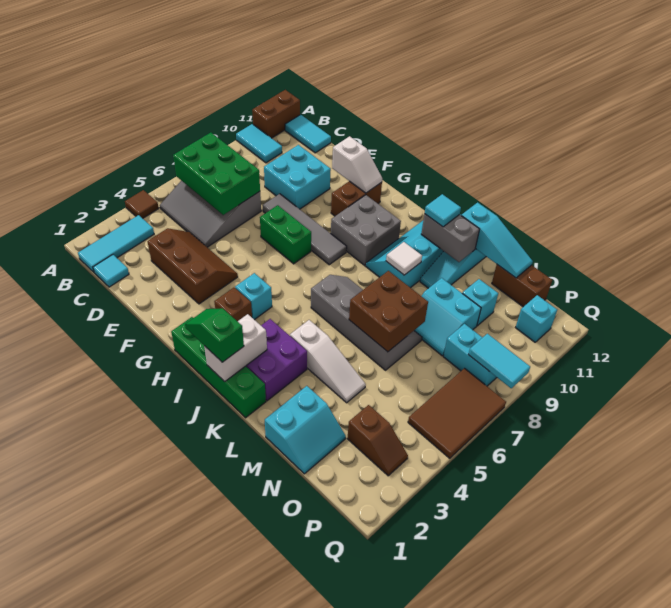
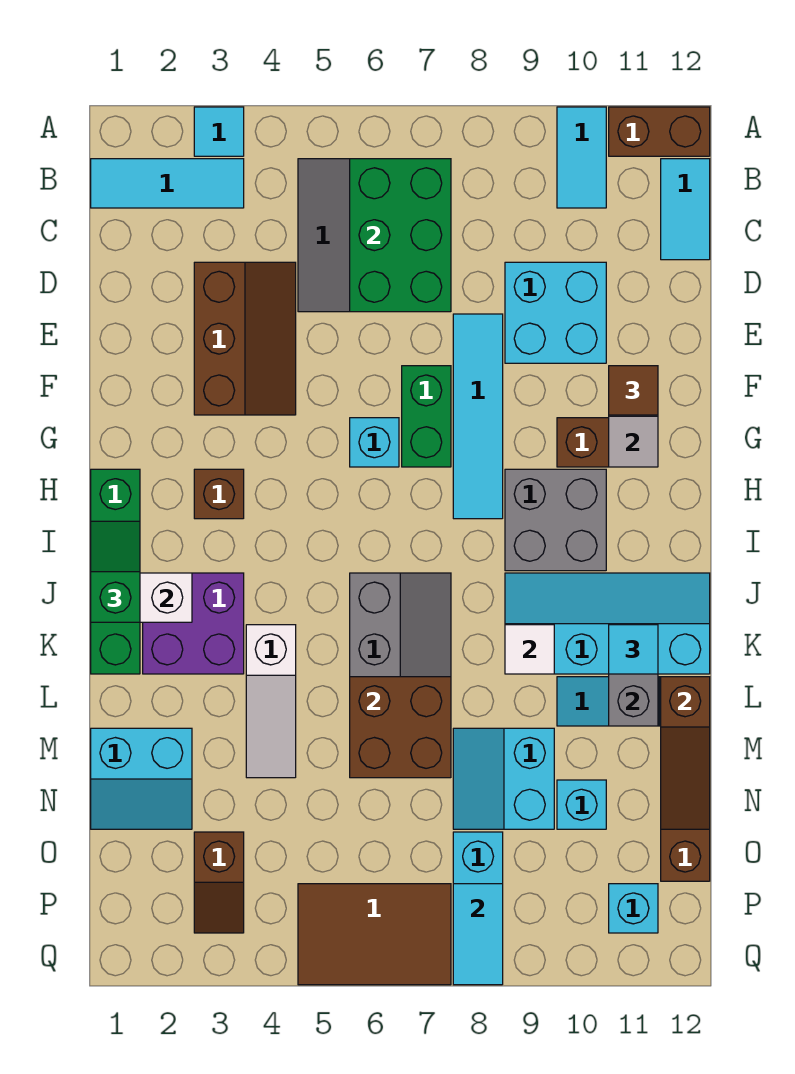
brown 1x1 tile [125,190,159,218] -> brown 1x1 tile moved to [609,366,658,415]
cyan 1x1 tile [93,255,129,287] -> cyan 1x1 tile moved to [194,107,244,156]
grey 1x4 tile [263,194,347,265] -> cyan 1x4 tile [453,314,503,519]
cyan 1x1 brick [235,273,272,320] -> cyan 1x1 brick moved to [350,418,399,467]
cyan 1x3 slope [461,203,533,278] -> brown 1x3 slope [661,677,710,829]

